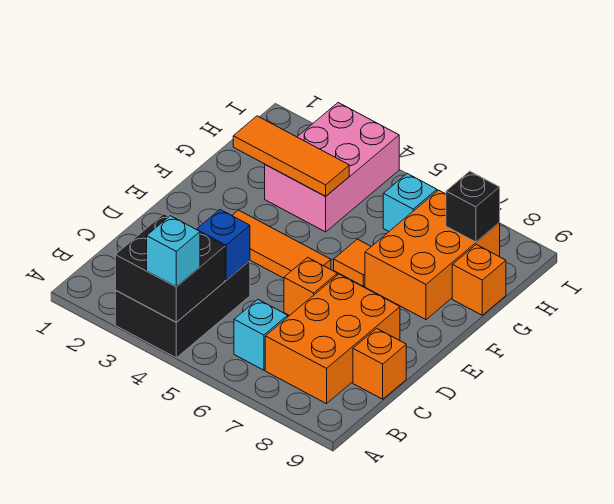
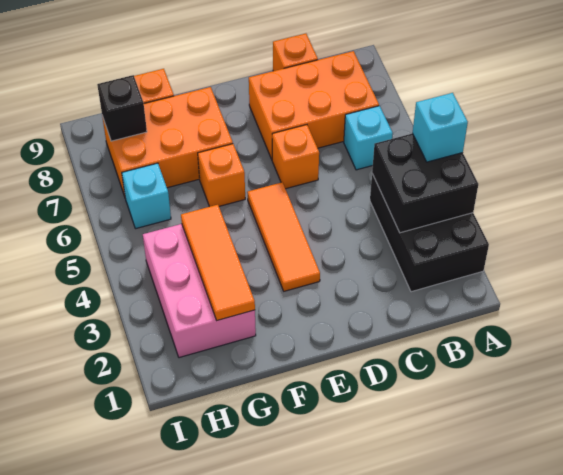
black 2x3 brick [115,261,250,358] -> black 2x3 brick turned to [370,174,489,292]
blue 1x1 brick [197,210,250,280] -> none
orange 1x1 tile [334,239,371,286] -> orange 1x1 brick [198,144,245,207]
pink 2x3 brick [265,103,399,232] -> pink 2x3 brick turned to [143,224,256,358]

